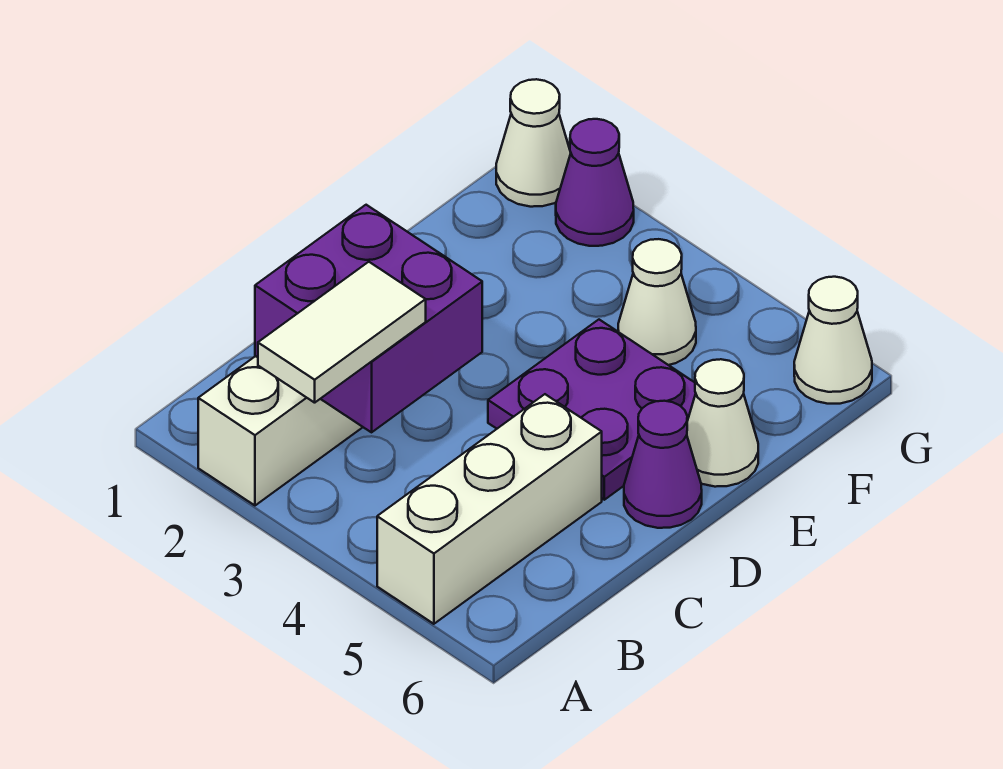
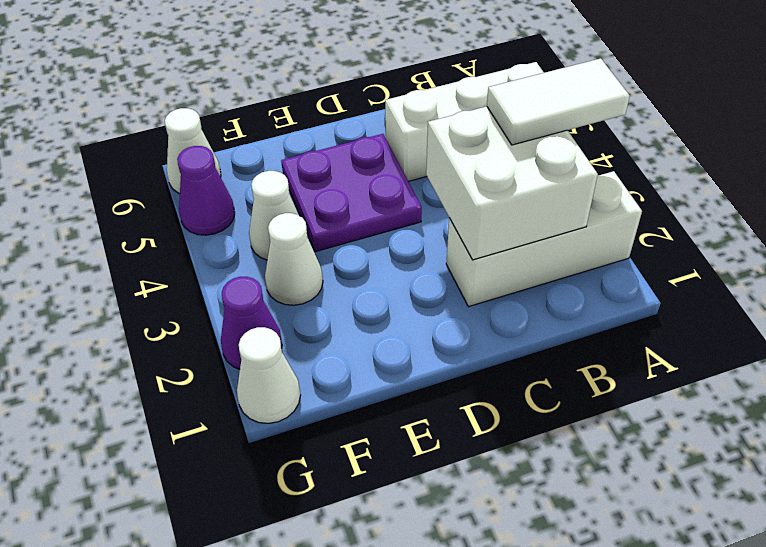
purple 2x2 brick [255,205,482,432] -> white 2x2 brick [426,106,598,260]
purple 1x1 cone [624,401,702,528] -> purple 1x1 cone moved to [177,146,235,235]
white 1x1 cone [687,359,758,487] -> white 1x1 cone moved to [265,213,323,305]

